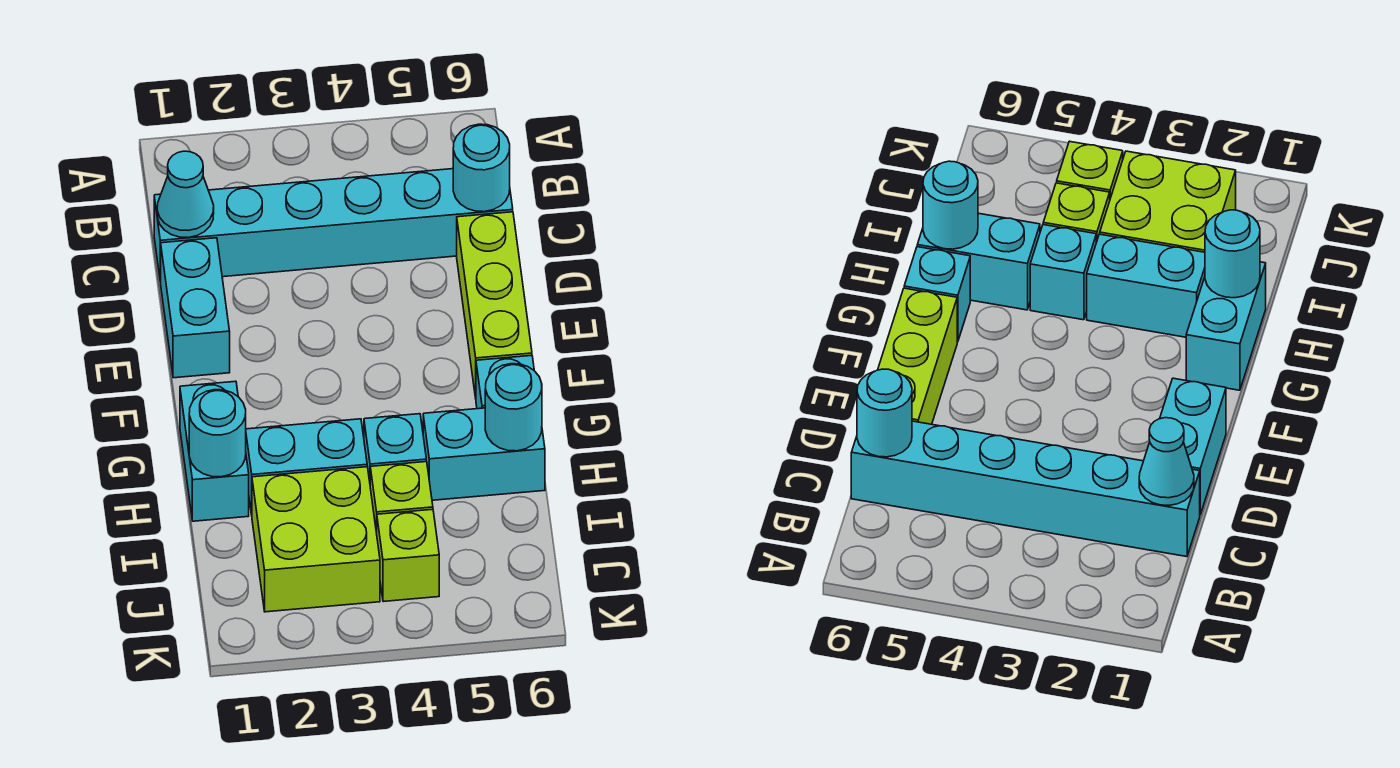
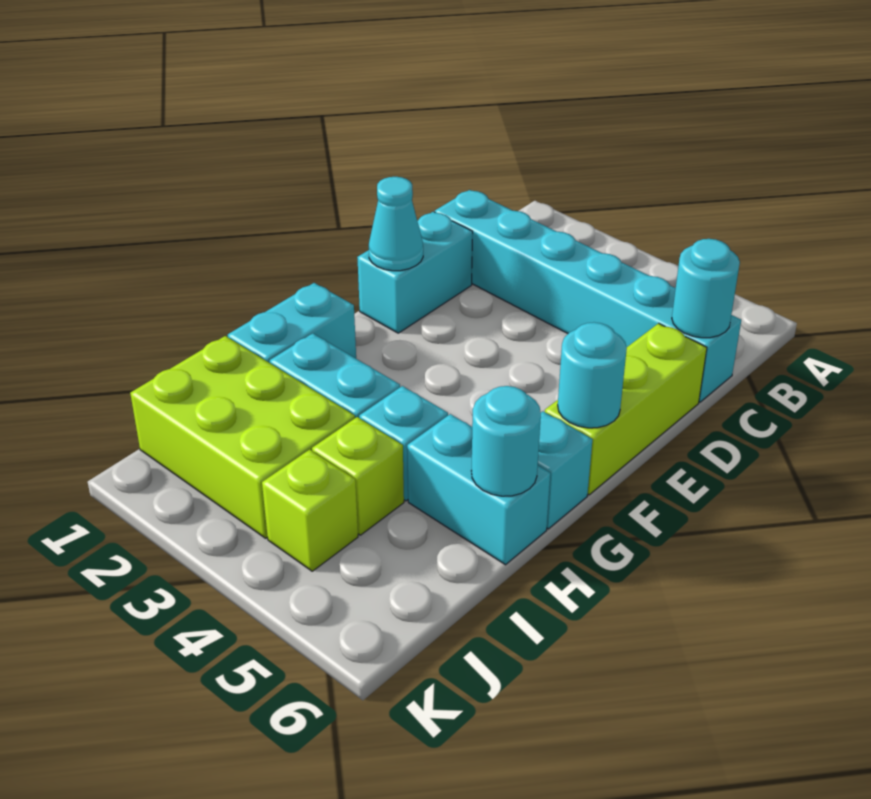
cyan 1x1 cone [157,151,214,238] -> cyan 1x1 cone moved to [369,177,423,271]
cyan 1x1 round brick [189,390,246,477] -> cyan 1x1 round brick moved to [558,322,627,428]
lime 2x2 brick [252,467,380,612] -> lime 2x3 brick [130,336,355,538]

